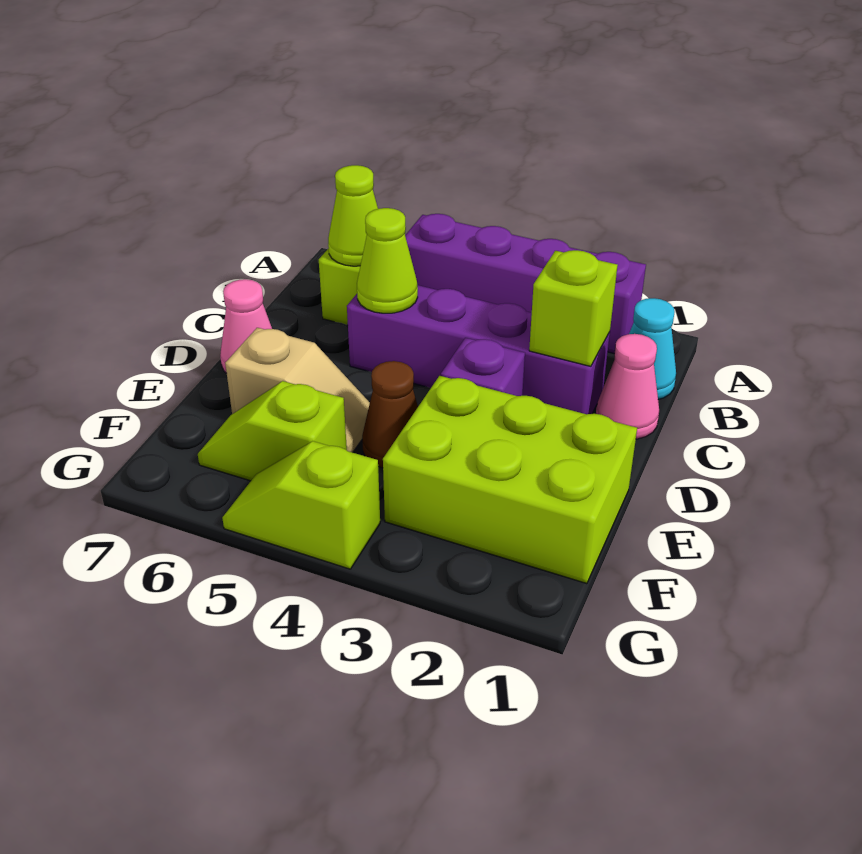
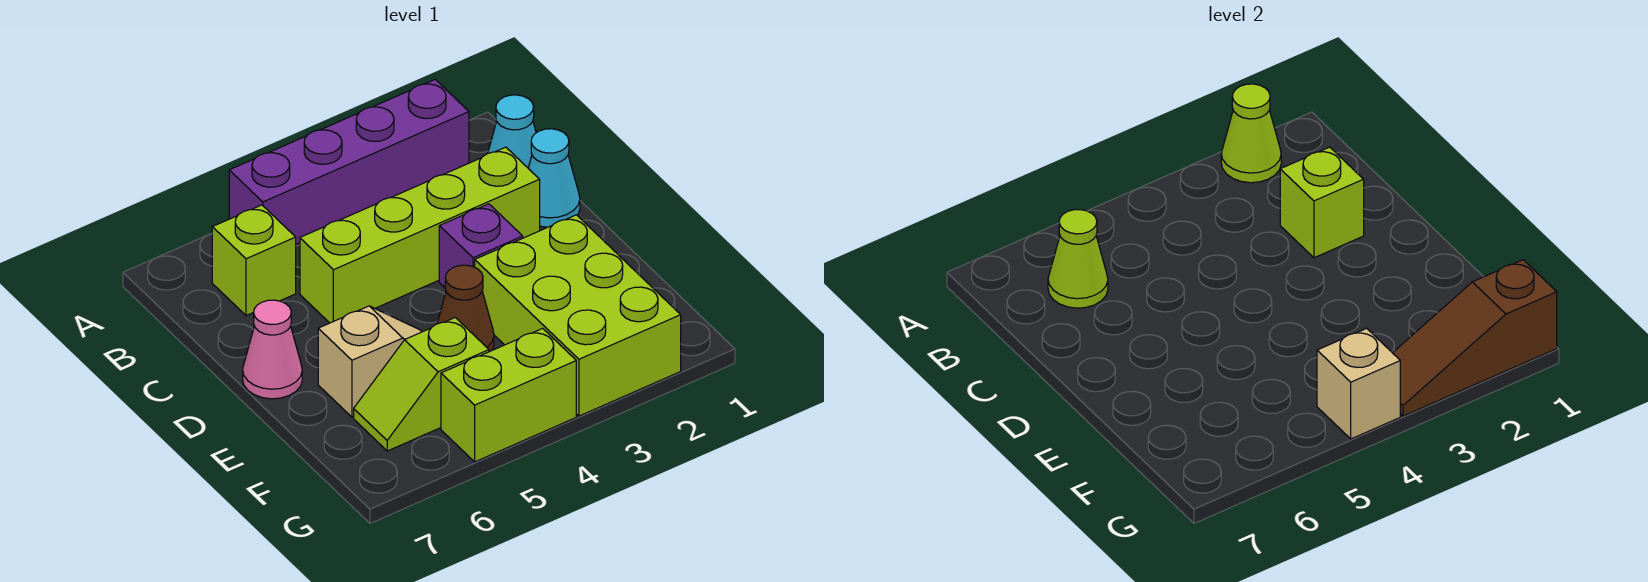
pink 1x1 cone [596,334,659,439] -> cyan 1x1 cone [528,129,580,227]
purple 1x4 brick [347,285,610,414] -> lime 1x4 brick [300,147,540,323]
lime 1x1 cone [357,208,418,313] -> lime 1x1 cone moved to [1221,84,1281,183]
lime 2x3 brick [383,376,637,584] -> lime 2x3 brick turned to [475,215,681,416]
none -> brown 1x3 slope [1393,260,1557,416]
lime 1x2 slope [222,441,380,569] -> lime 1x2 brick [441,328,576,462]
none -> tan 1x1 brick [1317,328,1400,439]

